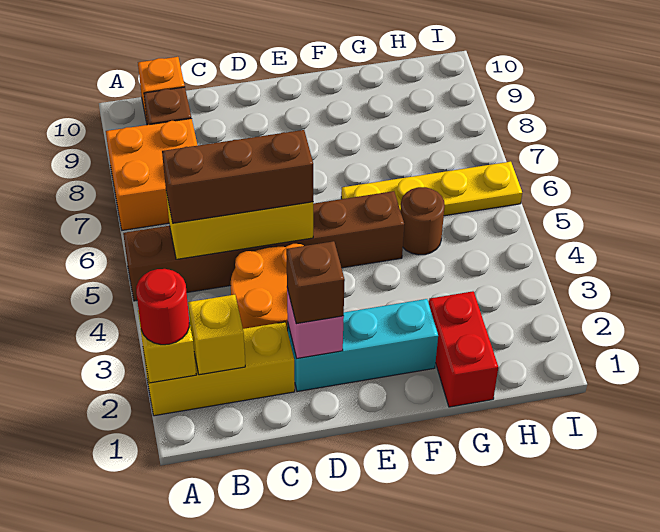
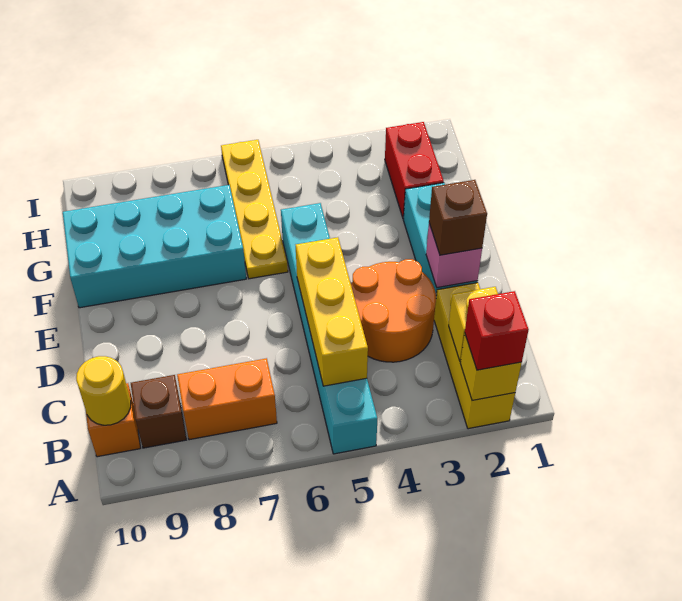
red 1x1 round brick [136,269,189,345] -> red 1x1 brick [465,291,529,370]
brown 1x6 brick [123,191,404,301] -> cyan 1x6 brick [281,203,377,454]
orange 2x2 brick [106,119,198,230] -> orange 1x2 brick [177,358,277,440]
brown 1x3 brick [162,130,313,223] -> none
none -> yellow 1x1 round brick [76,356,131,425]
none -> cyan 2x4 brick [63,185,246,308]
red 1x2 brick [429,291,498,407] -> red 1x2 brick turned to [385,122,444,219]
brown 1x1 round brick [400,187,445,255] -> none

